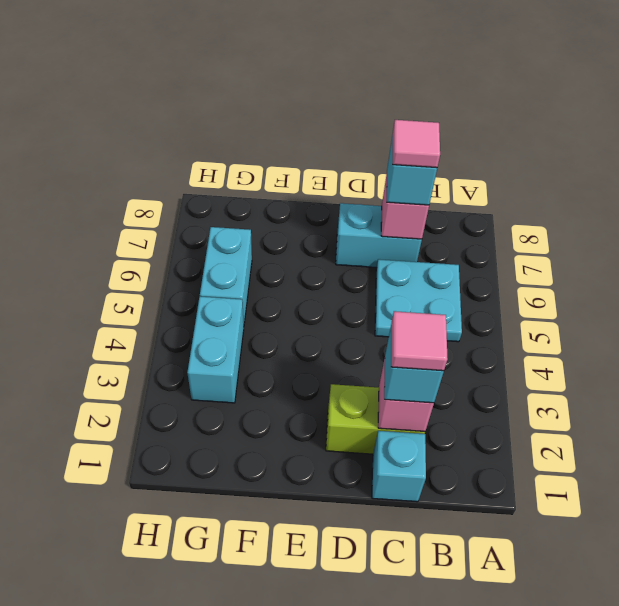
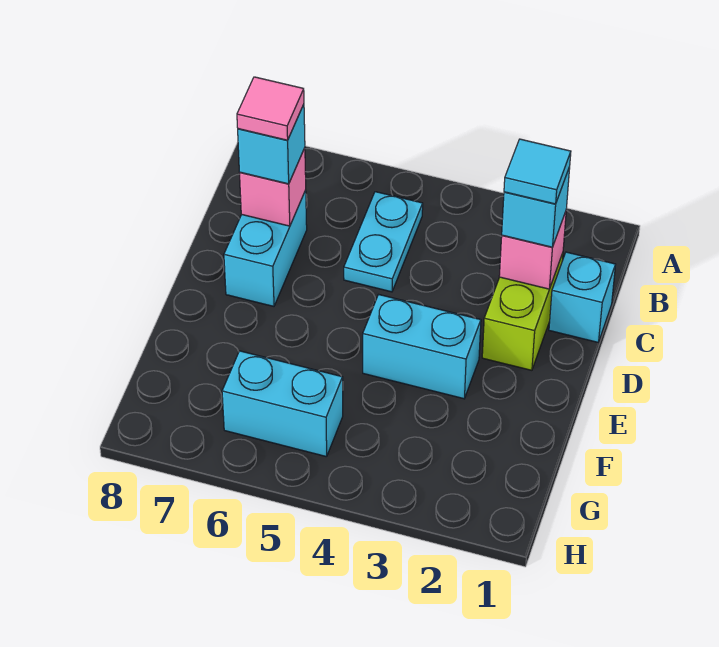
cyan 2x2 plate [375,259,462,342] -> cyan 1x2 plate [344,192,423,292]
pink 1x1 tile [391,311,448,371] -> cyan 1x1 tile [504,139,571,204]
cyan 1x2 brick [187,296,244,403] -> cyan 1x2 brick moved to [363,295,481,399]

